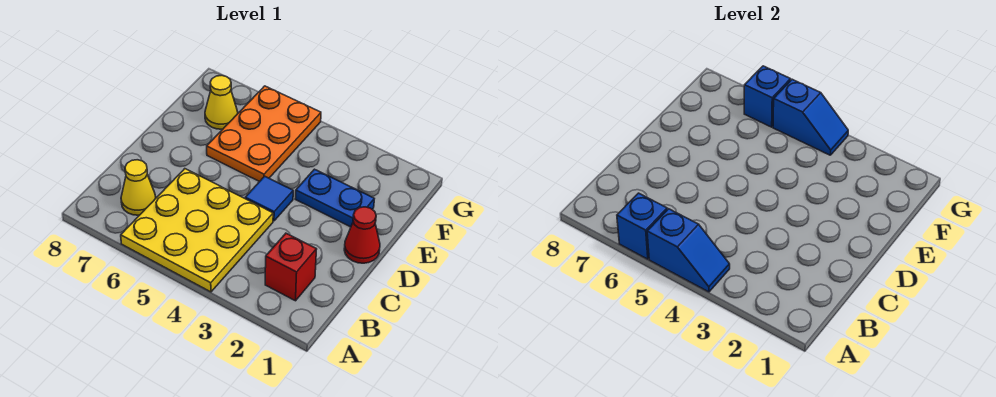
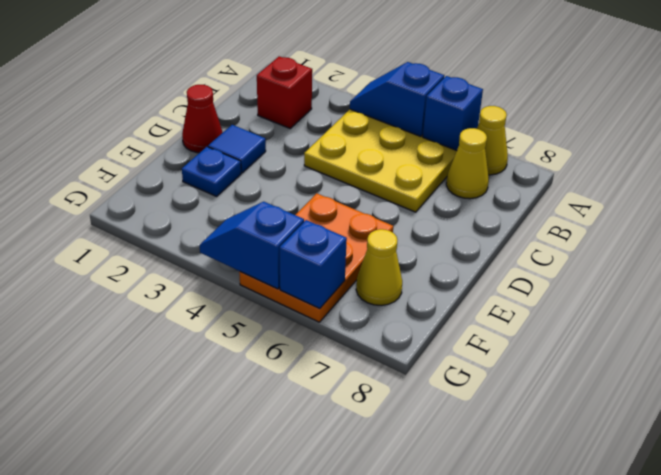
none -> yellow 1x1 cone [477,106,508,175]
blue 1x1 tile [245,176,293,221] -> blue 1x1 tile moved to [208,125,266,173]
blue 1x2 plate [295,169,374,227] -> blue 1x1 plate [182,147,241,196]

